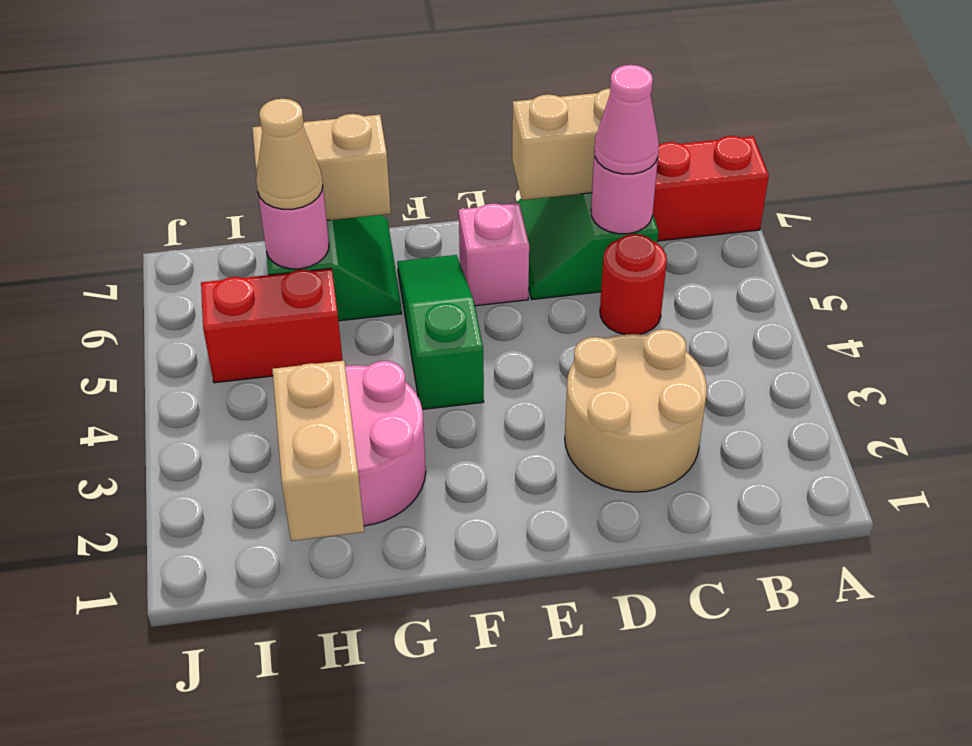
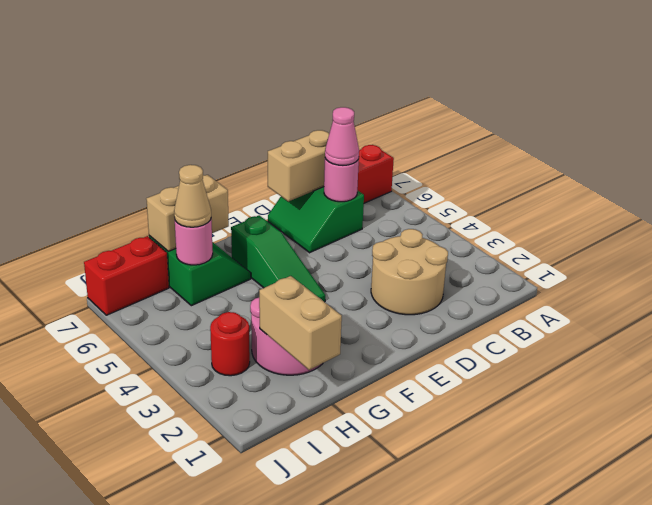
red 1x1 round brick [600,234,667,334] -> red 1x1 round brick moved to [210,312,250,376]
pink 1x1 brick [459,203,529,306] -> none
green 1x3 slope [397,255,484,409] -> green 1x3 slope turned to [231,215,325,302]
red 1x2 brick [201,268,343,383] -> red 1x2 brick moved to [84,236,169,315]

